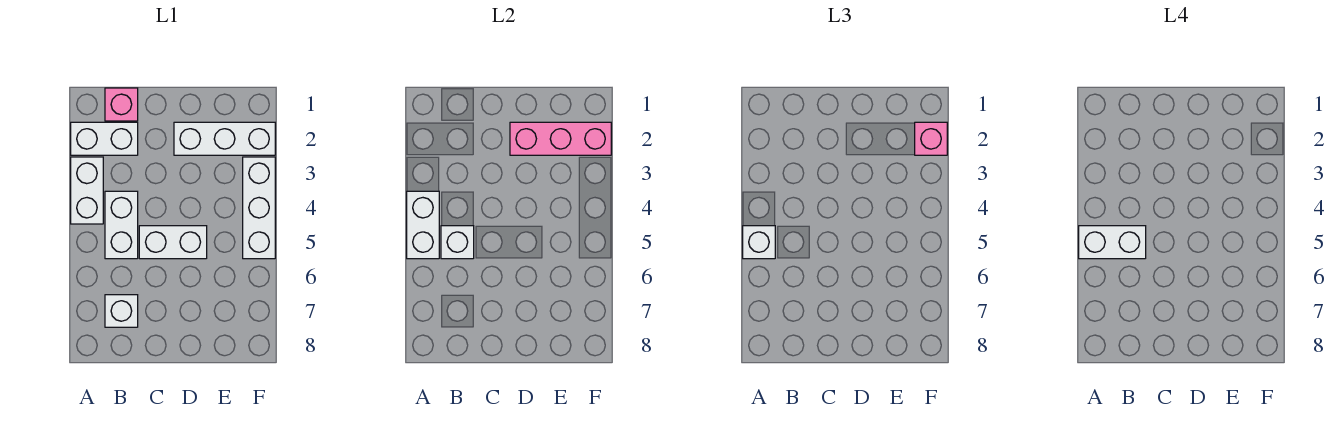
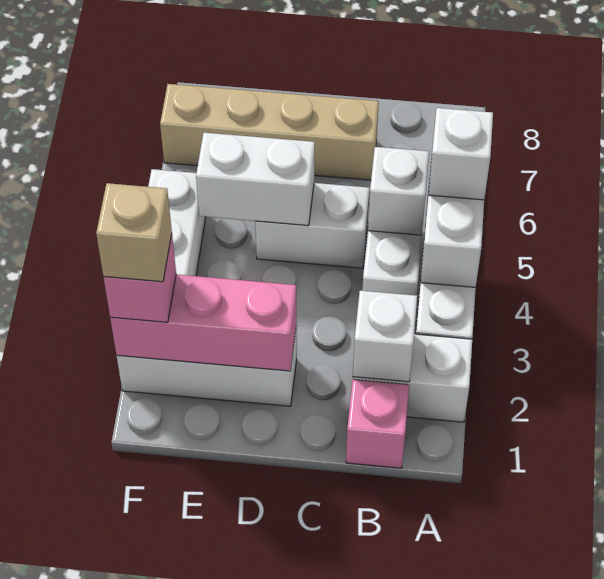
white 1x2 brick [1079,226,1146,259] -> white 1x2 brick moved to [196,133,315,226]
white 1x1 brick [105,295,138,327] -> white 1x1 brick moved to [353,291,417,382]
none -> tan 1x4 brick [160,84,379,180]
none -> tan 1x1 brick [96,183,172,282]

